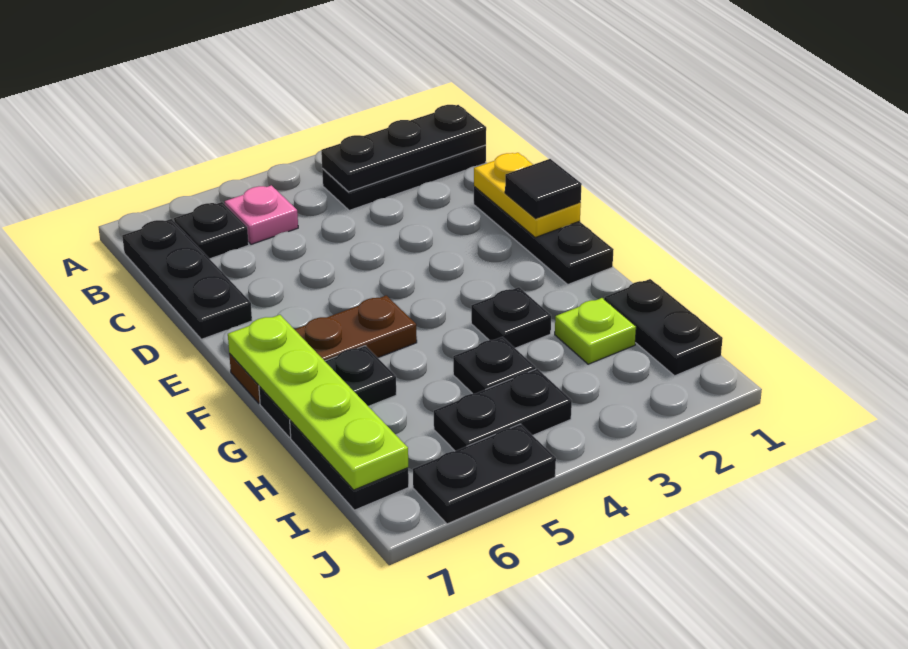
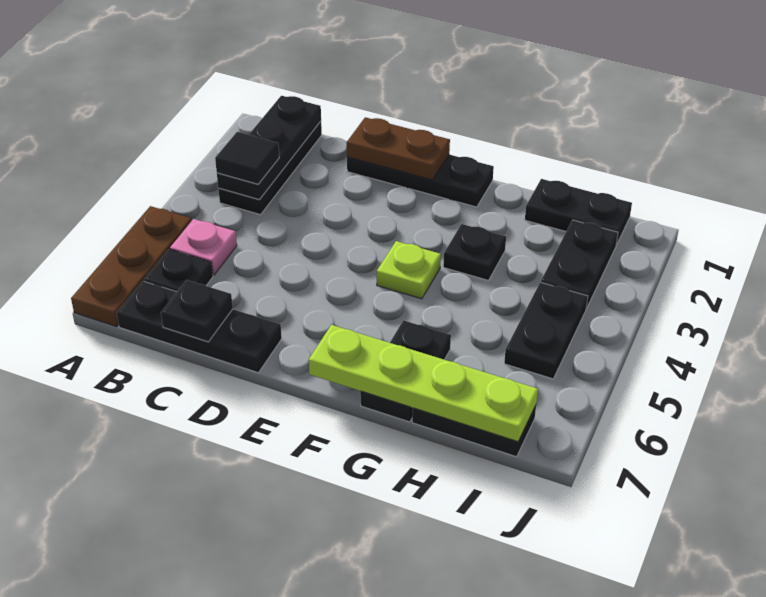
yellow 1x2 plate [474,153,581,237] -> brown 1x2 plate [347,117,450,180]
black 1x1 tile [505,159,582,218] -> black 1x1 tile moved to [215,132,279,184]
brown 1x3 plate [229,295,417,403] -> brown 1x3 plate moved to [71,206,192,327]
lime 1x1 plate [555,298,636,364] -> lime 1x1 plate moved to [377,241,441,299]
black 1x1 plate [453,337,536,394] -> black 1x1 plate moved to [161,280,233,342]
black 1x2 plate [413,424,556,524] -> black 1x2 plate moved to [541,220,618,309]

